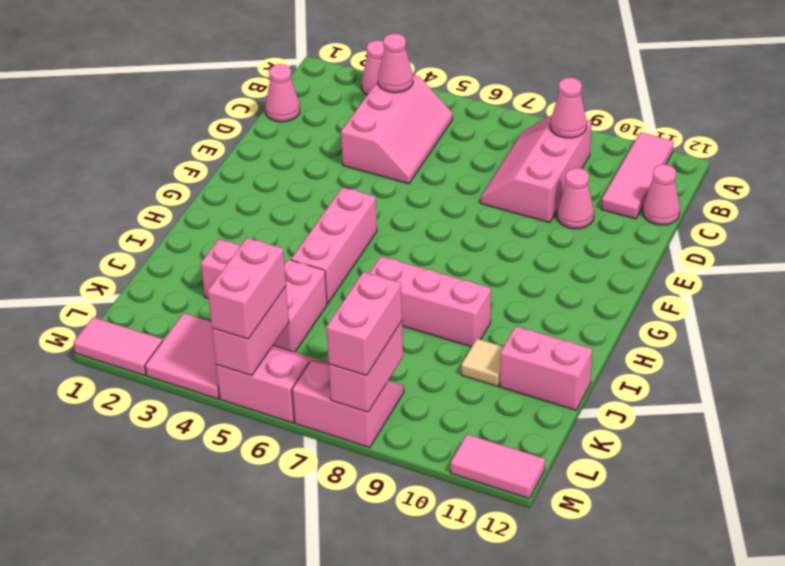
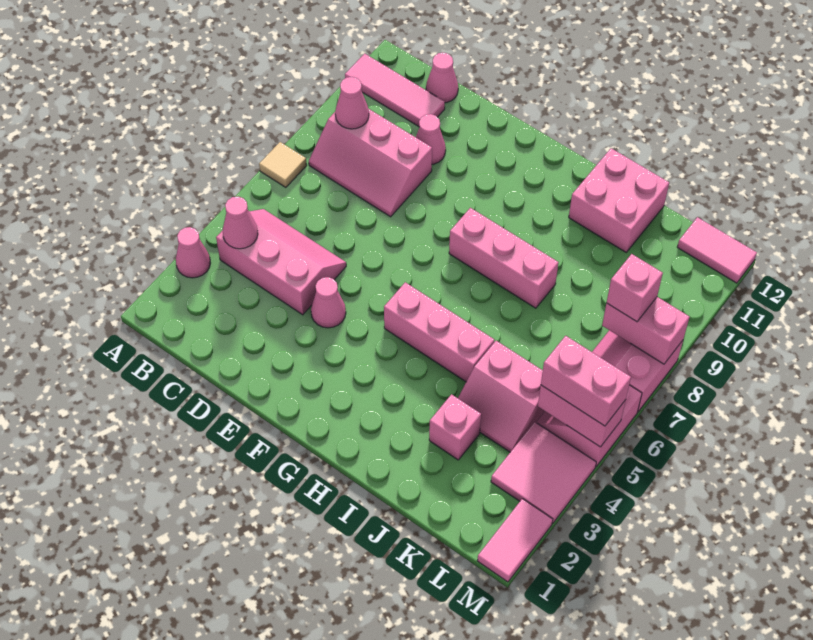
pink 1x1 cone [265,64,300,122] -> pink 1x1 cone moved to [311,277,346,328]
pink 1x3 brick [369,256,491,347] -> pink 1x3 brick turned to [449,208,559,308]
tan 1x1 tile [461,339,504,387] -> tan 1x1 tile moved to [259,142,307,187]
pink 1x2 brick [500,326,592,410] -> pink 2x2 brick [569,148,669,252]
pink 1x2 brick [326,272,402,376] -> pink 1x1 brick [607,254,663,322]
pink 1x2 tile [451,434,545,499] -> pink 1x2 tile turned to [677,217,757,283]

